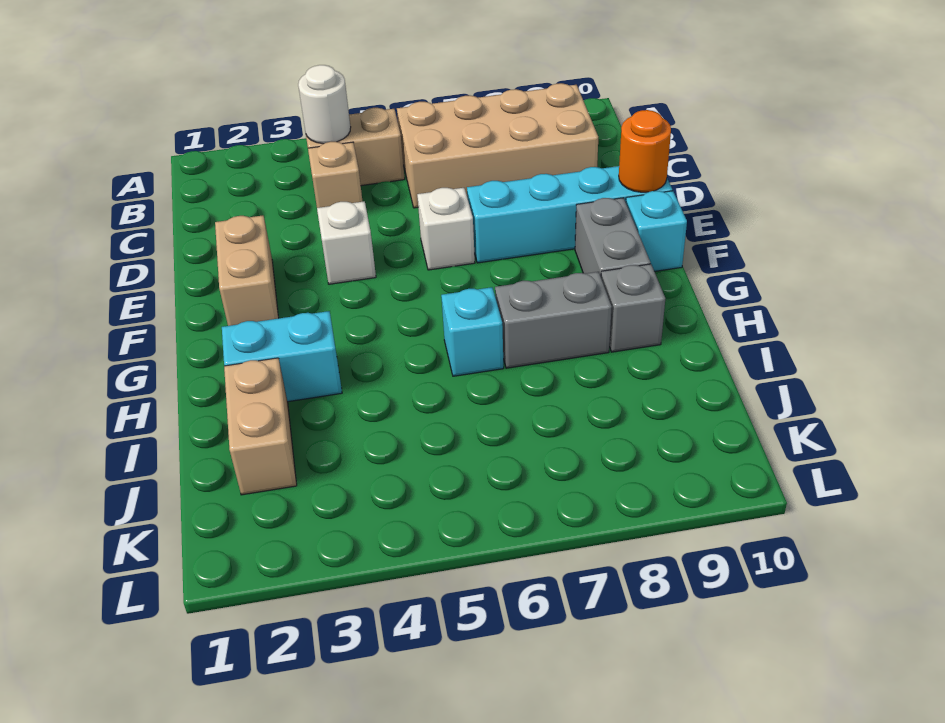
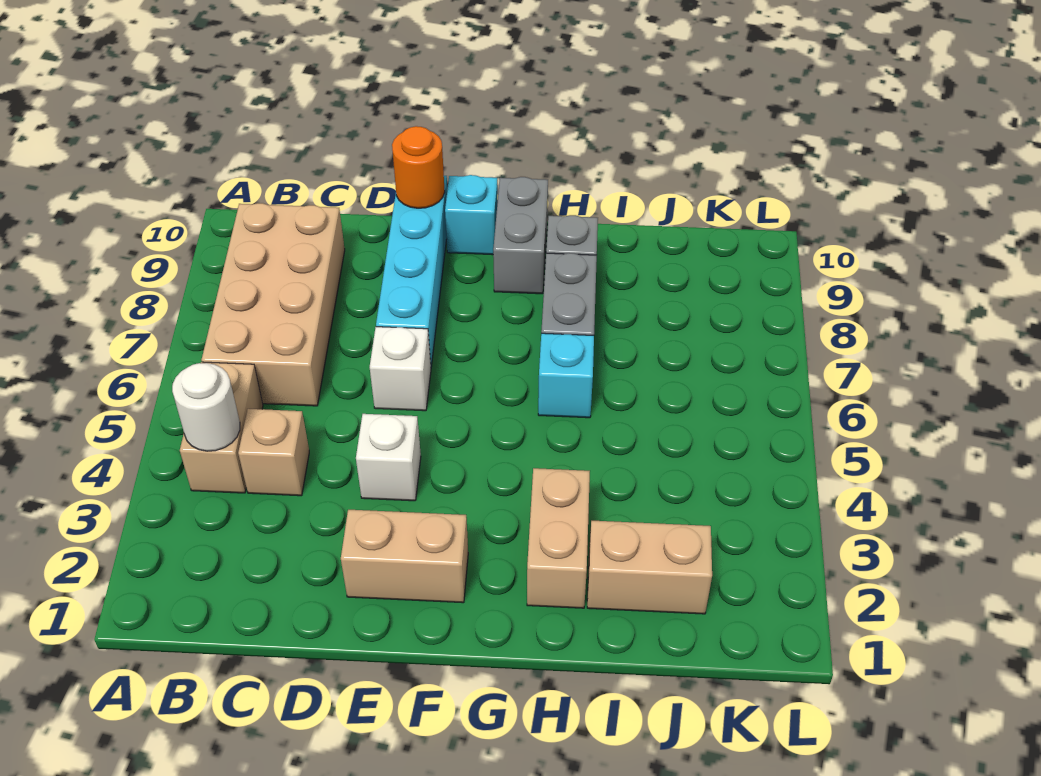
grey 1x2 brick [575,198,651,276] -> grey 1x2 brick turned to [493,177,548,294]
cyan 1x2 brick [222,311,342,402] -> tan 1x2 brick [527,468,590,608]

